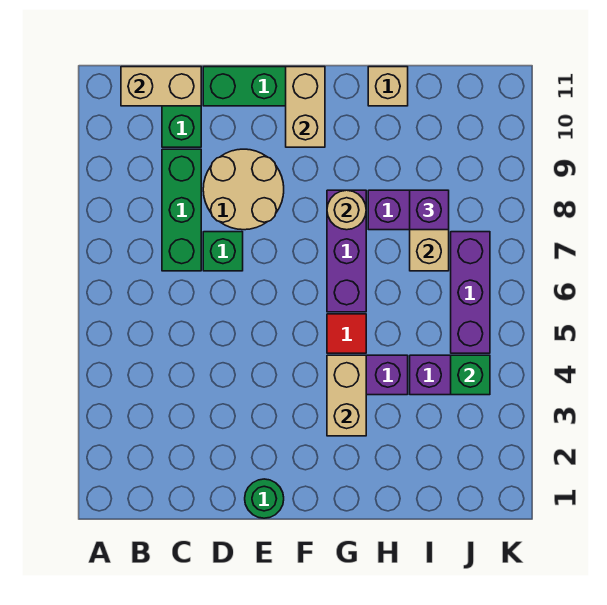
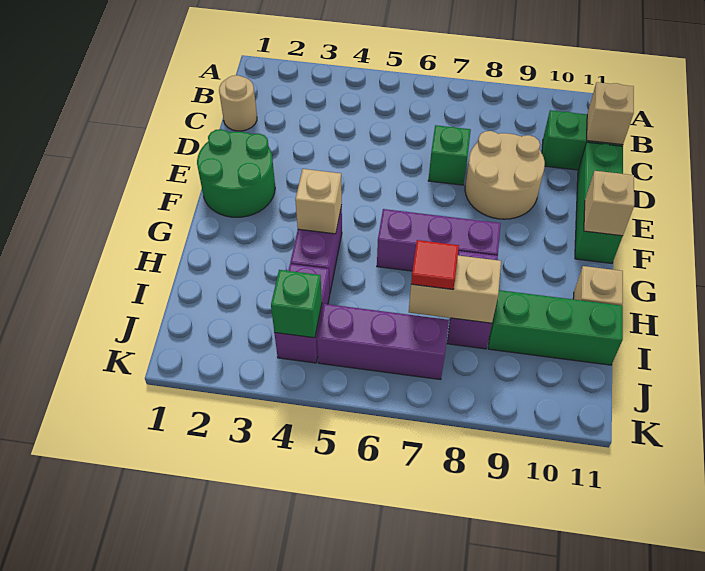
tan 1x2 brick [121,67,201,106] -> tan 1x1 brick [587,82,634,145]
green 1x3 brick [162,149,201,271] -> green 1x3 brick moved to [488,290,623,365]
green 1x1 round brick [245,479,284,518] -> green 2x2 round brick [197,129,275,217]
tan 1x2 brick [286,67,325,147] -> tan 1x1 brick [584,171,634,236]
tan 1x2 brick [327,355,366,436] -> tan 1x1 brick [295,169,342,234]
red 1x1 tile [327,314,366,353] -> red 1x1 tile moved to [411,240,459,290]
tan 1x1 round brick [327,190,366,230] -> tan 1x1 round brick moved to [219,75,257,131]
purple 1x1 brick [410,190,449,230] -> none

